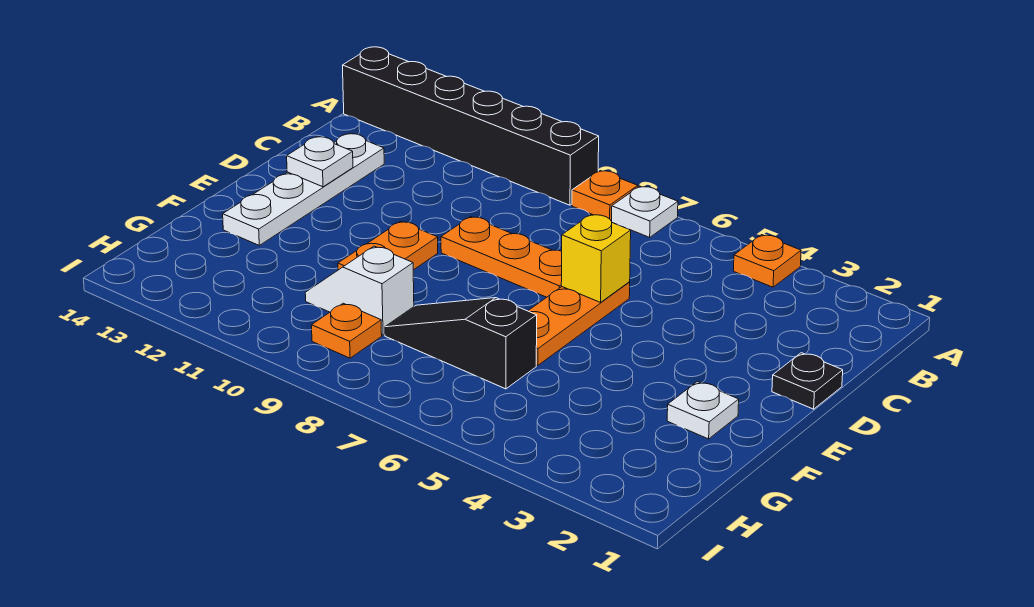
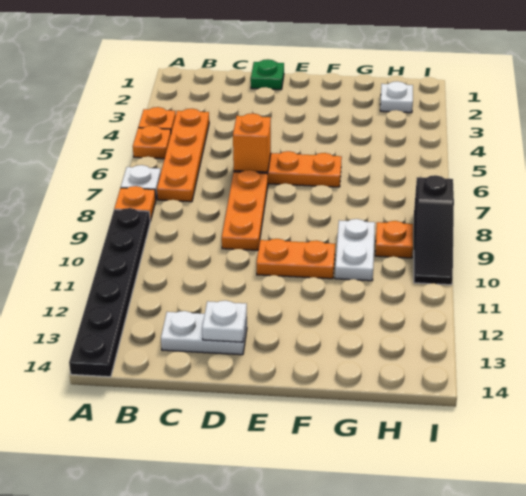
none -> orange 1x1 plate [133,126,171,159]
black 1x6 brick [343,47,599,205] -> black 1x6 plate [69,208,150,377]
none -> orange 1x4 plate [157,109,209,202]
white 1x4 plate [223,134,384,245] -> white 1x2 plate [161,311,247,355]
black 1x1 plate [772,353,843,409] -> green 1x1 plate [251,59,284,90]
yellow 1x1 brick [561,214,631,302] -> orange 1x1 brick [233,113,271,172]
white 1x1 plate [667,382,739,439] -> white 1x1 plate moved to [380,81,413,113]
black 1x3 slope [385,298,537,389] -> black 1x3 slope moved to [414,175,454,285]
white 1x2 slope [305,246,414,335] -> white 1x2 plate [335,219,375,281]

